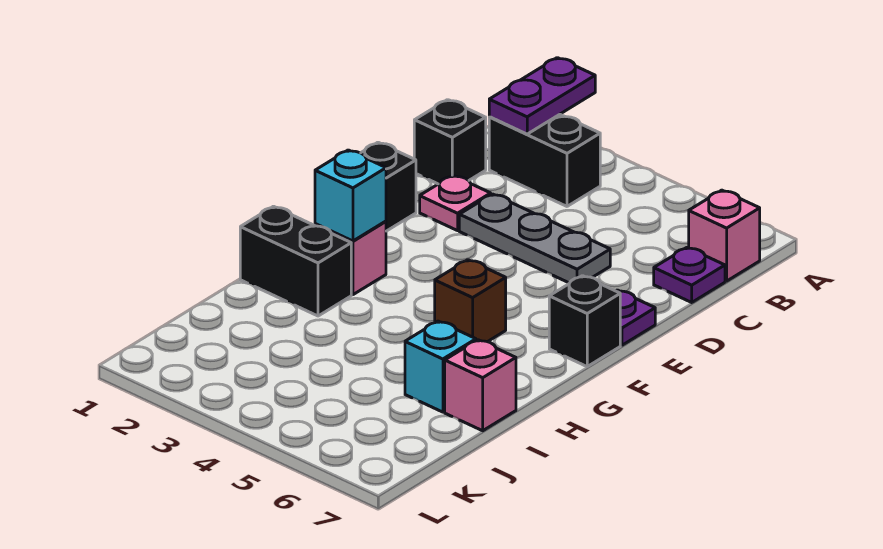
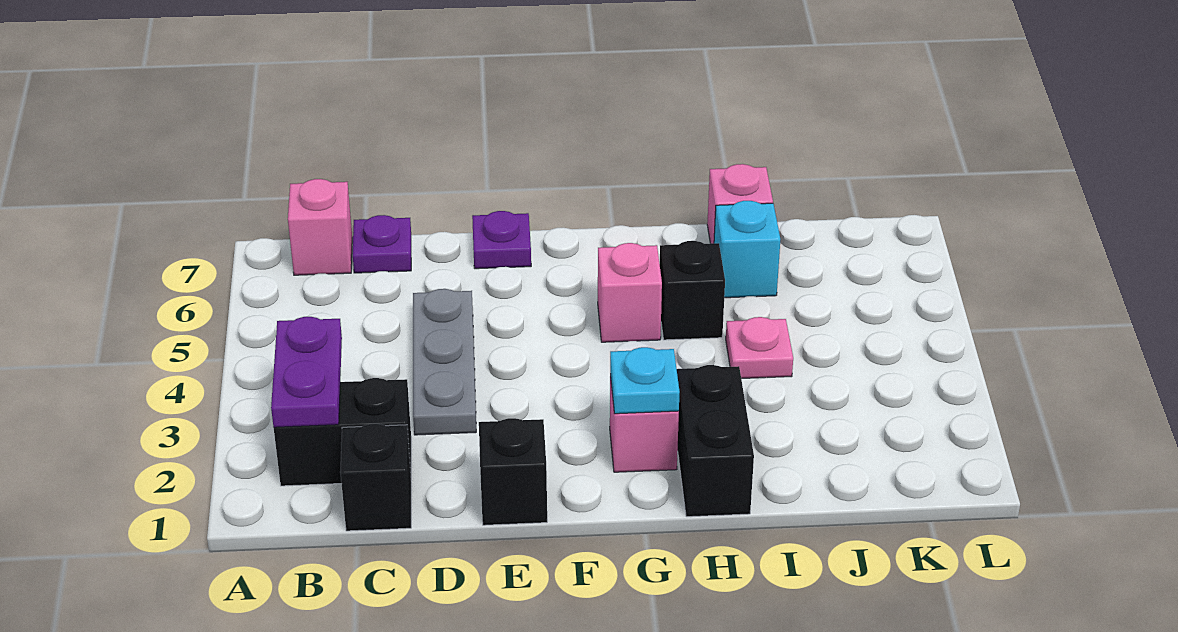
purple 1x2 plate [489,58,595,134] -> purple 1x2 plate turned to [271,317,342,427]
black 1x2 brick [489,115,600,206] -> black 1x2 brick turned to [274,378,411,486]
pink 1x1 plate [420,175,491,231] -> pink 1x1 plate moved to [726,317,793,379]
black 1x1 brick [549,276,620,366] -> black 1x1 brick moved to [660,241,725,340]
cyan 1x1 brick [315,150,386,241] -> cyan 1x1 plate [610,347,680,414]
brown 1x1 brick [435,260,506,342] -> pink 1x1 brick [598,243,662,342]

